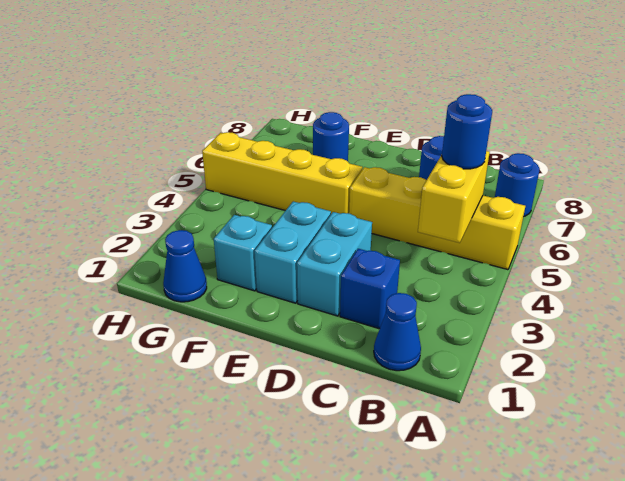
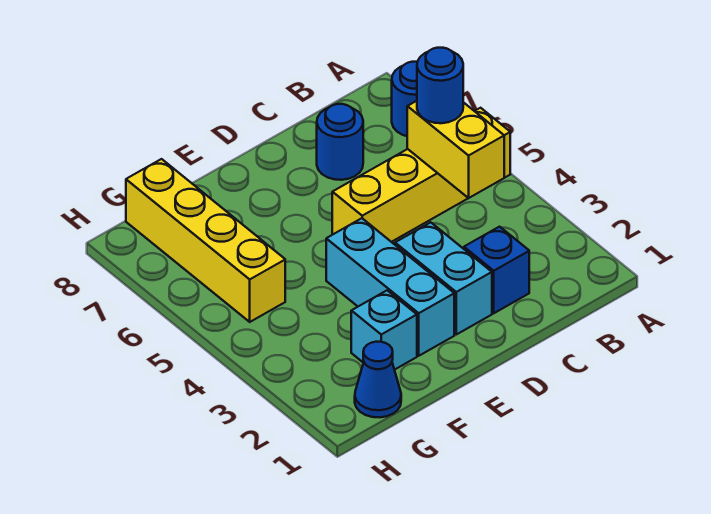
blue 1x1 cone [374,293,421,371] -> none
cyan 1x2 brick [255,202,331,303] -> cyan 1x3 brick [326,218,454,356]
yellow 1x4 brick [202,132,363,214] -> yellow 1x4 brick turned to [126,159,285,322]
blue 1x1 round brick [313,112,349,161] -> none

